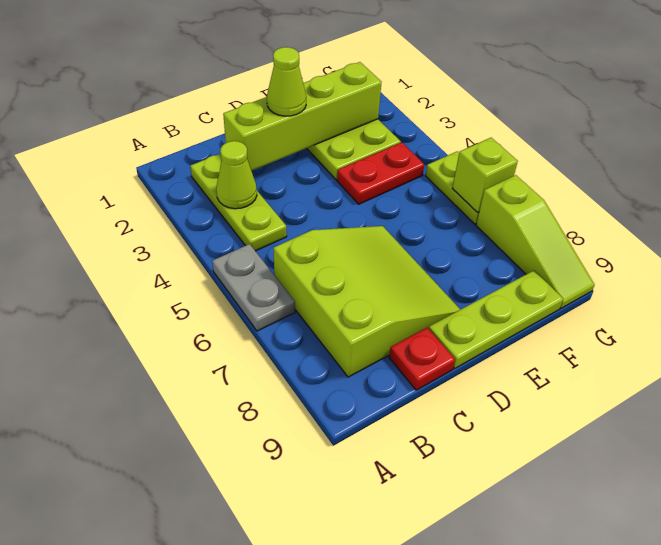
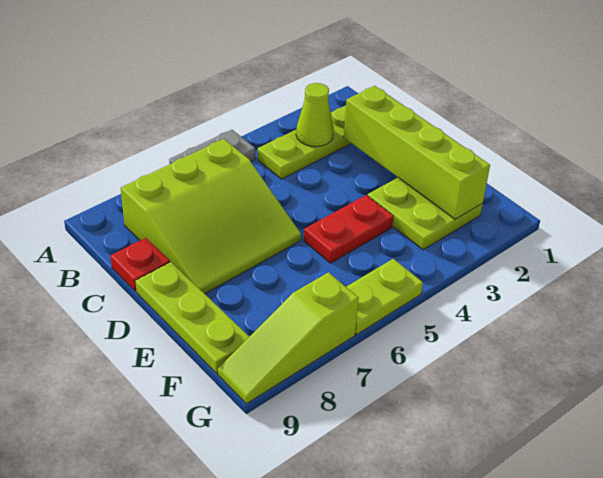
lime 1x1 cone [267,47,306,116] -> none
red 1x2 plate [337,142,424,204] -> red 1x2 plate turned to [304,195,393,263]
lime 1x1 brick [452,138,518,213] -> none

